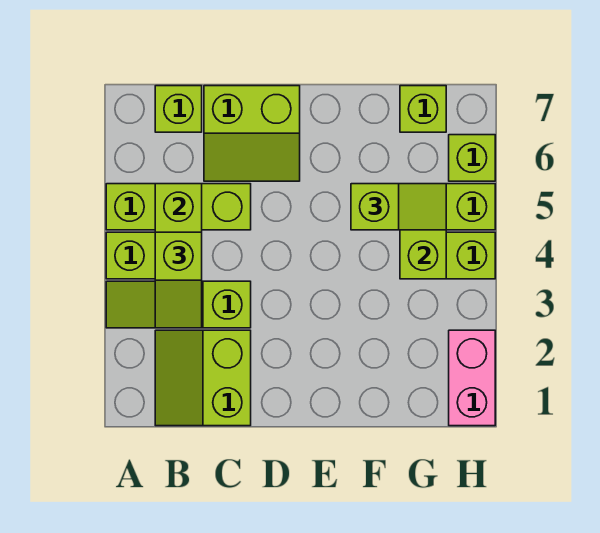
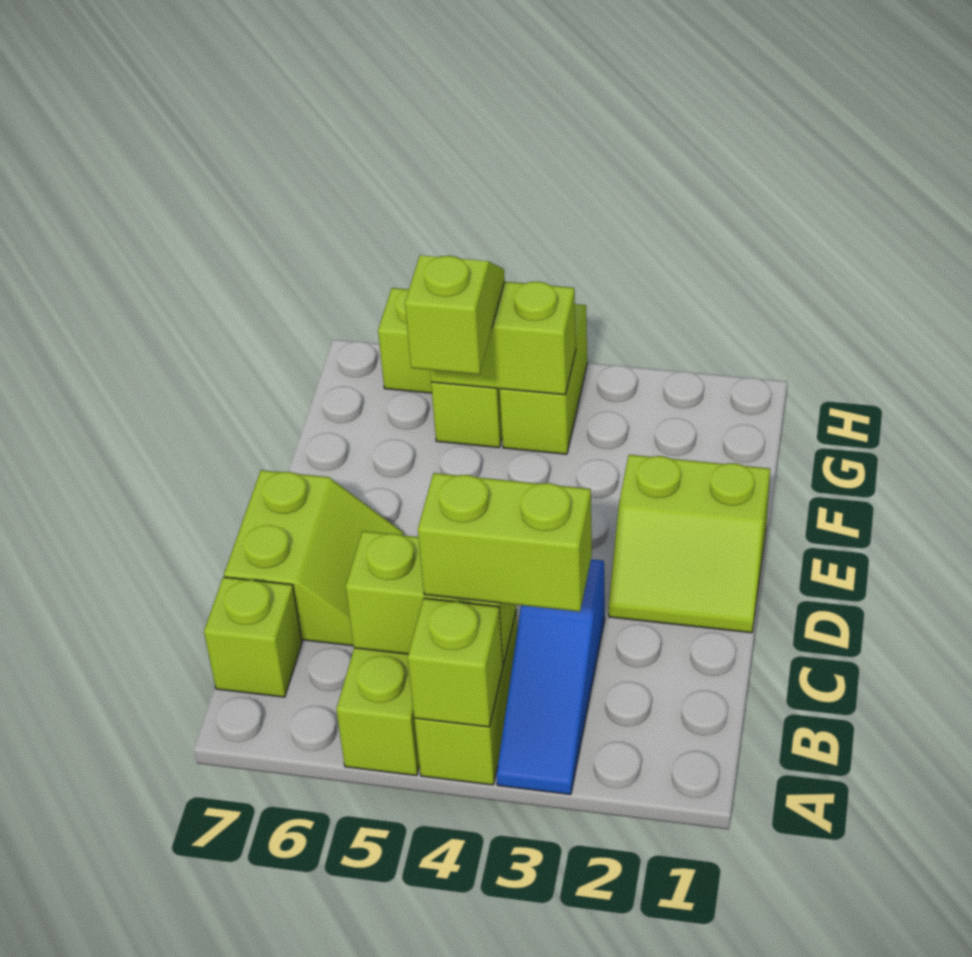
lime 1x3 slope [106,281,251,328] -> blue 1x3 slope [497,559,605,795]
lime 2x2 slope [155,330,251,426] -> lime 2x2 slope moved to [609,455,770,633]
lime 1x2 slope [155,232,202,328] -> lime 1x2 brick [418,473,592,612]
lime 1x1 brick [400,86,446,132] -> lime 1x1 brick moved to [408,598,503,727]
pink 1x2 brick [449,330,495,426] -> none

